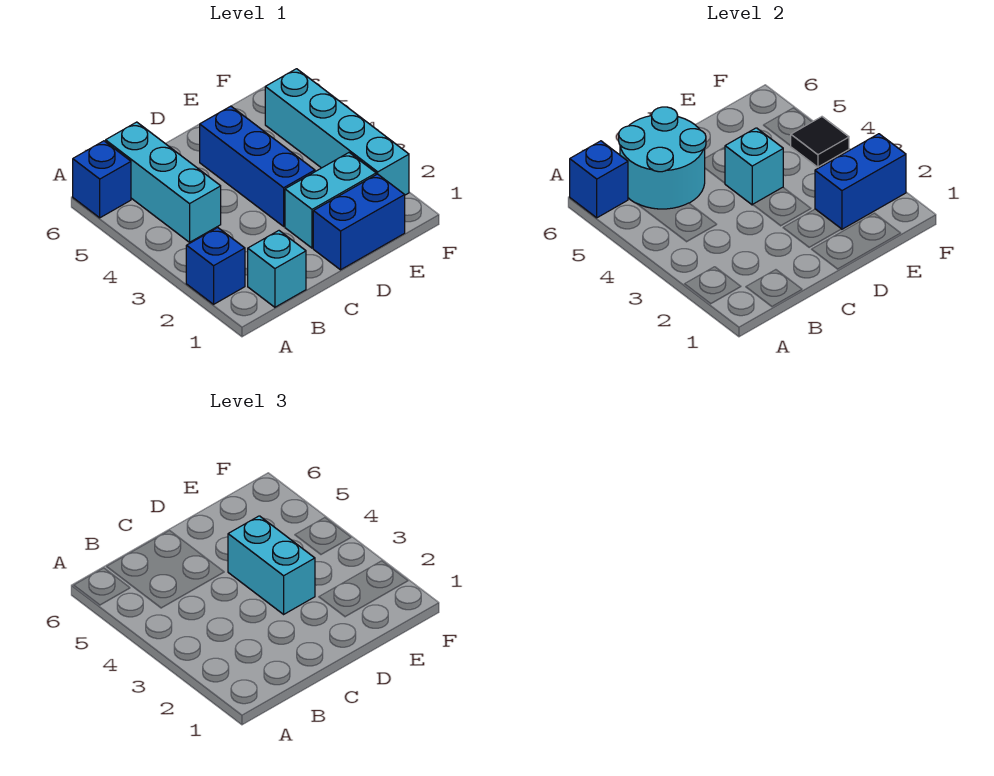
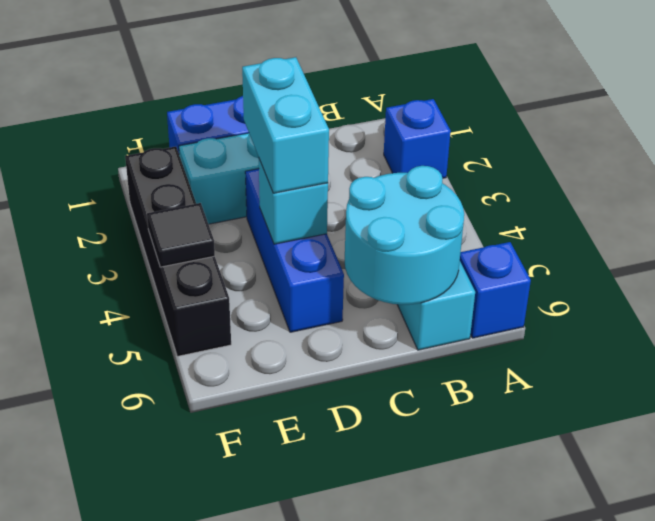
blue 1x1 brick [570,141,628,218] -> none
cyan 1x1 brick [248,231,306,307] -> none
blue 1x2 brick [815,134,906,229] -> none
cyan 1x4 brick [265,69,409,195] -> black 1x4 brick [125,147,231,356]

